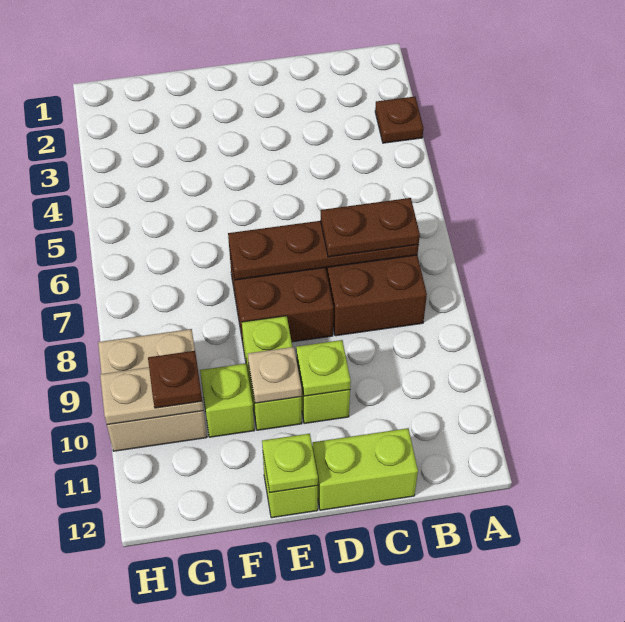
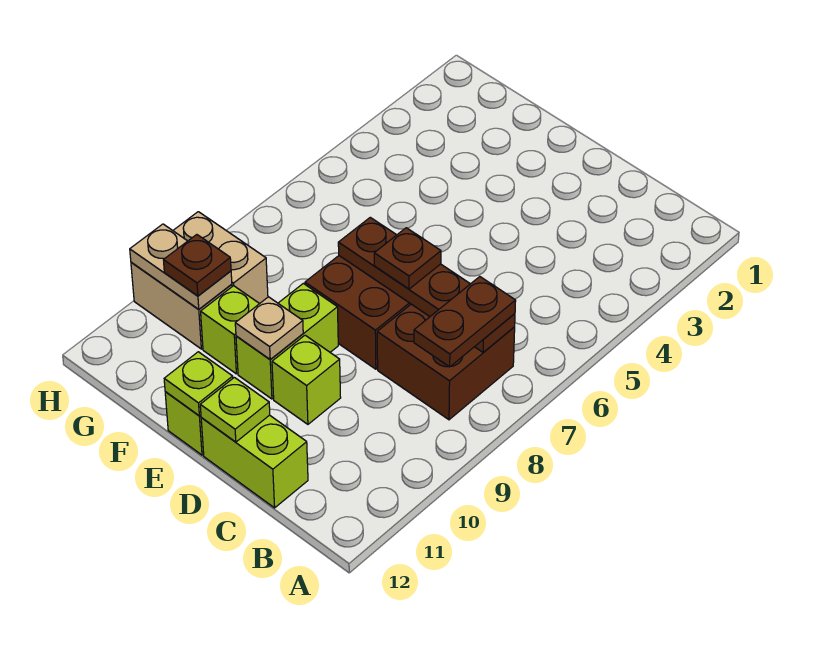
brown 1x1 plate [375,97,423,143] -> brown 1x1 plate moved to [374,228,441,289]
brown 1x2 plate [321,198,420,257] -> brown 1x2 plate turned to [414,277,516,367]
lime 1x1 plate [296,340,351,396] -> lime 1x1 plate moved to [200,377,270,442]

